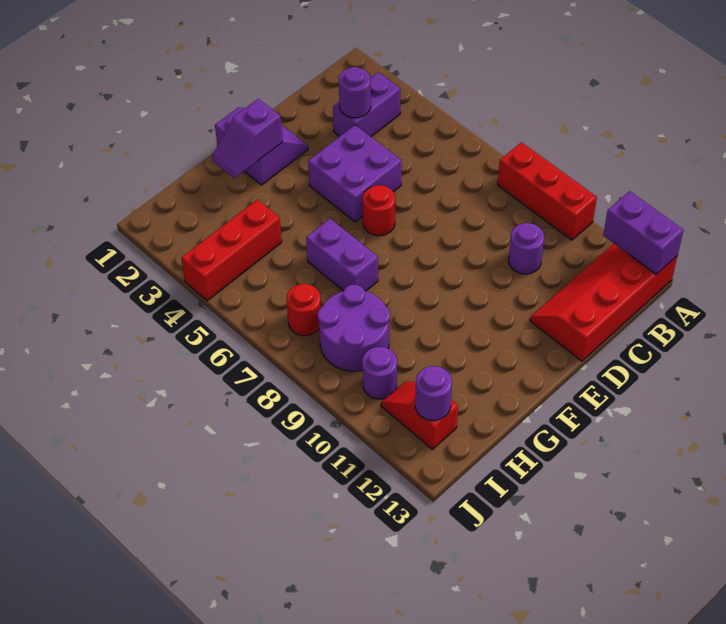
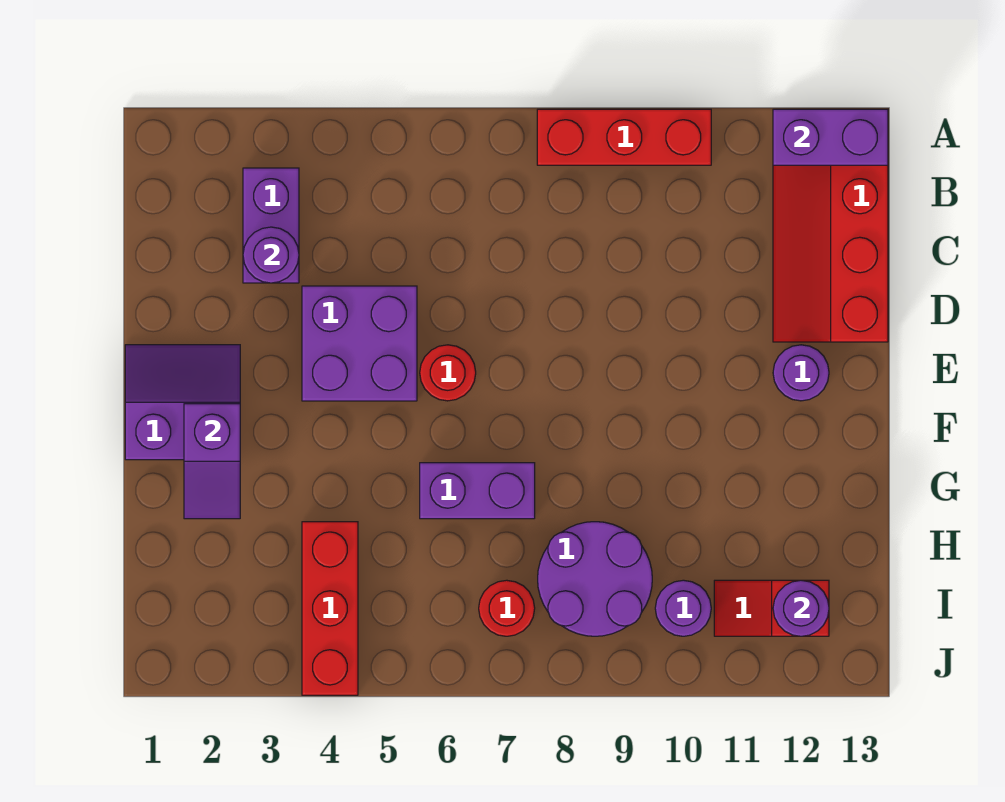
purple 1x1 round brick [509,223,544,274] -> purple 1x1 round brick moved to [773,345,829,401]

